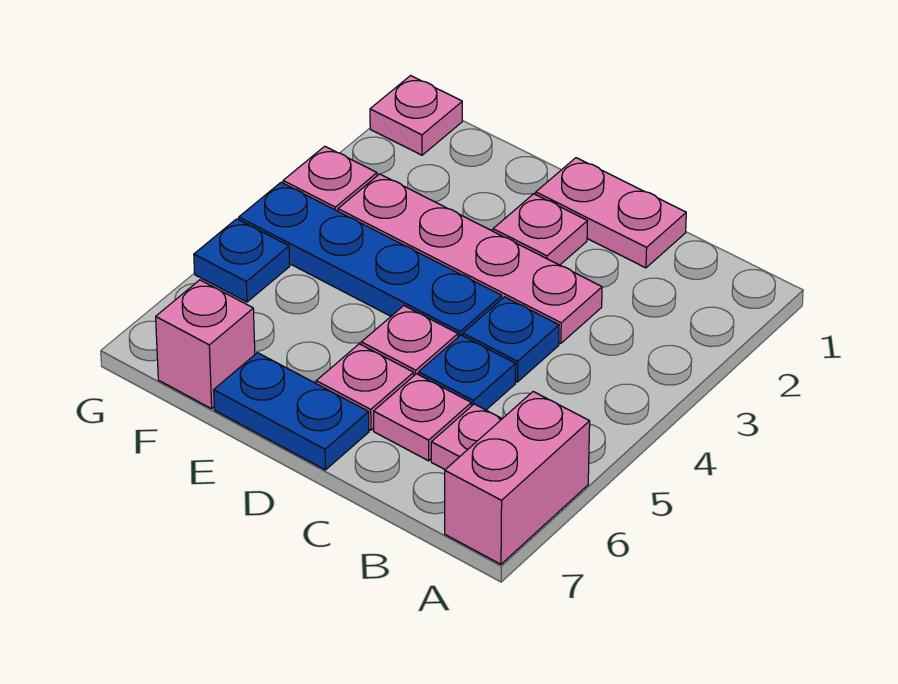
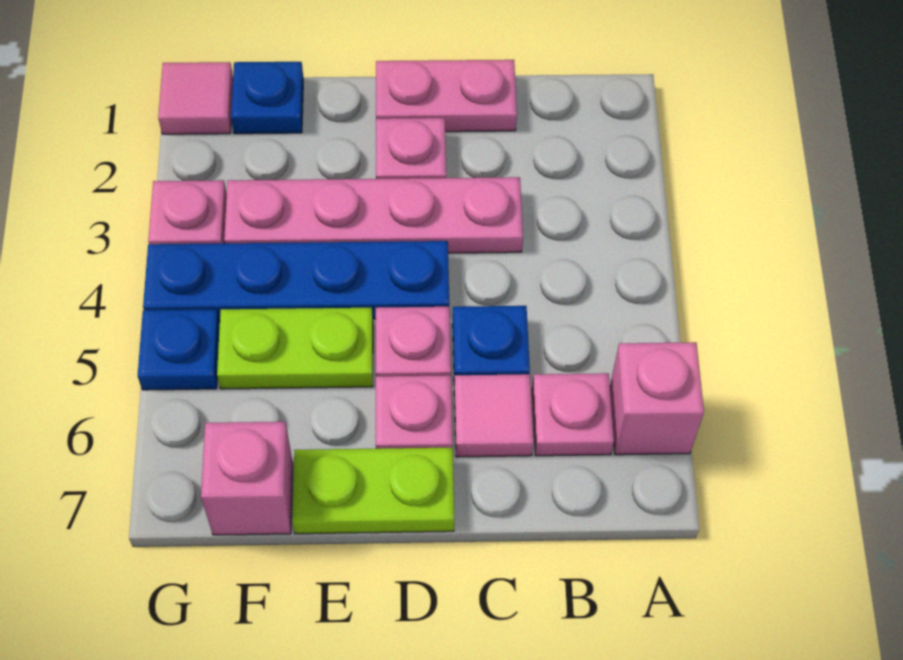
pink 1x2 brick [445,392,590,564] -> pink 1x1 brick [610,342,704,455]
blue 1x1 plate [463,297,559,382] -> blue 1x1 plate moved to [231,62,303,134]
pink 1x1 plate [374,374,471,461] -> pink 1x1 tile [454,374,533,457]
blue 1x2 plate [214,353,369,470] -> lime 1x2 plate [292,448,454,534]
none -> lime 1x2 plate [217,308,373,389]
pink 1x1 plate [370,76,462,155] -> pink 1x1 tile [158,62,233,134]

